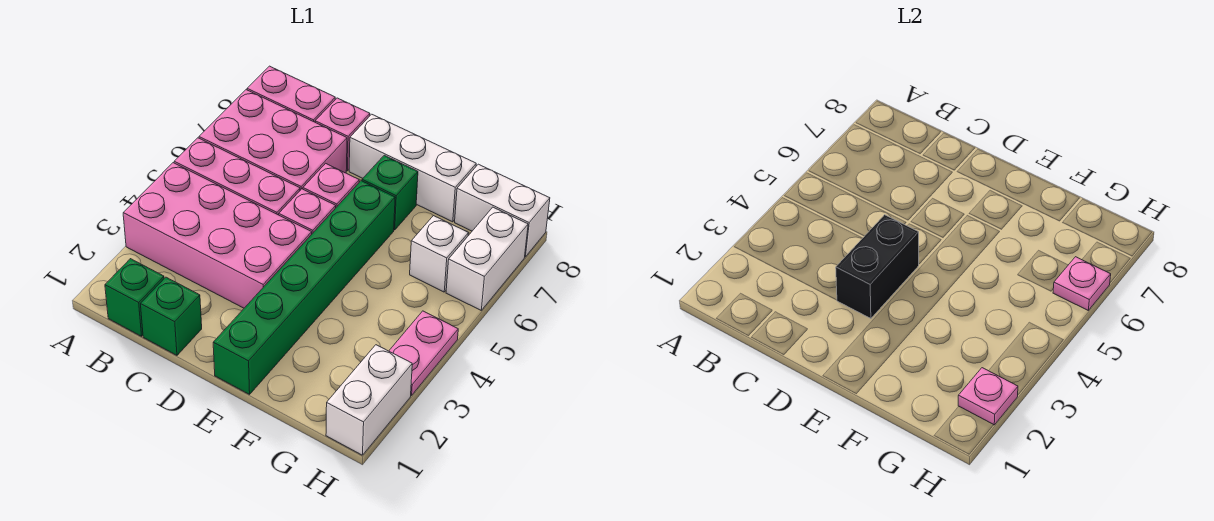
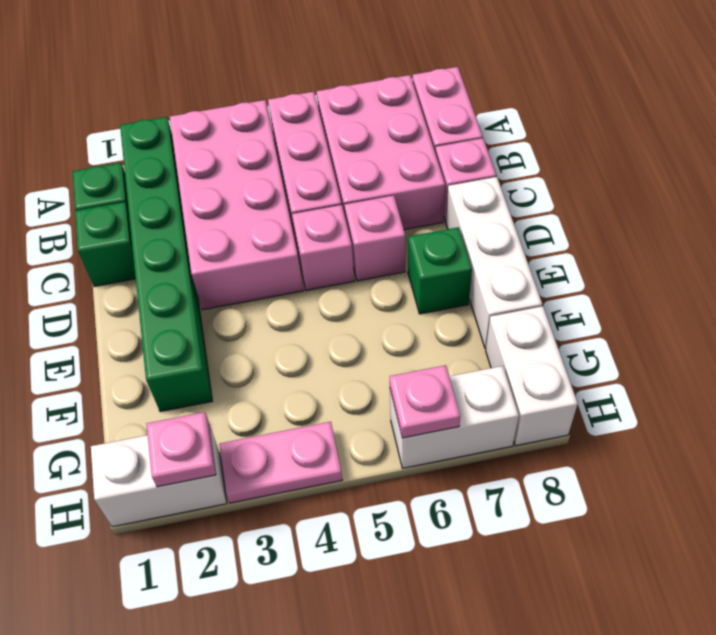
black 1x2 brick [836,215,919,319] -> none
green 1x6 brick [213,181,395,395] -> green 1x6 brick turned to [120,117,212,412]
white 1x1 brick [410,216,469,292] -> none

